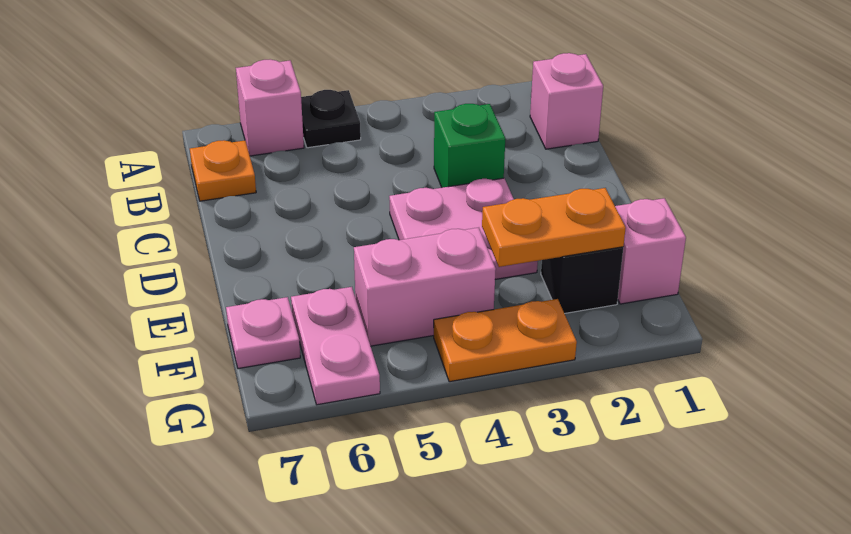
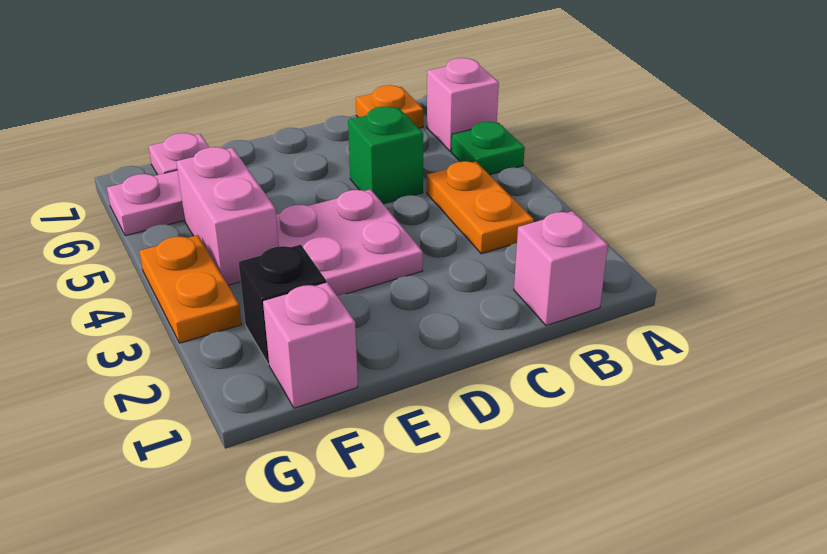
black 1x1 plate [301,90,361,148] -> green 1x1 plate [451,122,525,175]
green 1x1 brick [434,104,505,188] -> green 1x1 brick moved to [348,106,423,204]
orange 1x2 plate [482,188,626,267] -> orange 1x2 plate moved to [427,161,534,254]

